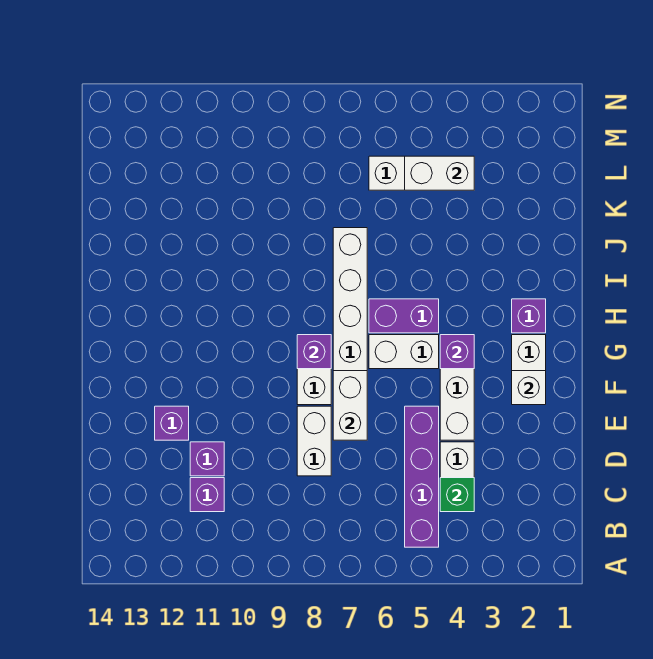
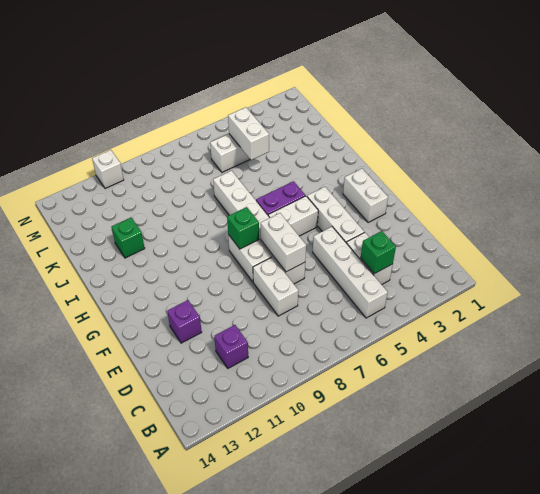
purple 1x4 brick [405,406,439,547] -> white 1x4 brick [313,227,388,318]
purple 1x1 brick [190,442,224,476] -> none
white 1x1 brick [512,371,546,405] -> white 1x1 brick moved to [92,150,124,189]
purple 1x1 brick [440,335,474,369] -> none
purple 1x1 brick [297,335,331,369] -> green 1x1 brick [227,207,259,249]
purple 1x1 brick [512,299,546,333] -> none
none -> green 1x1 brick [112,218,145,258]
white 1x2 brick [405,156,474,190] -> white 1x2 brick turned to [228,107,269,160]

